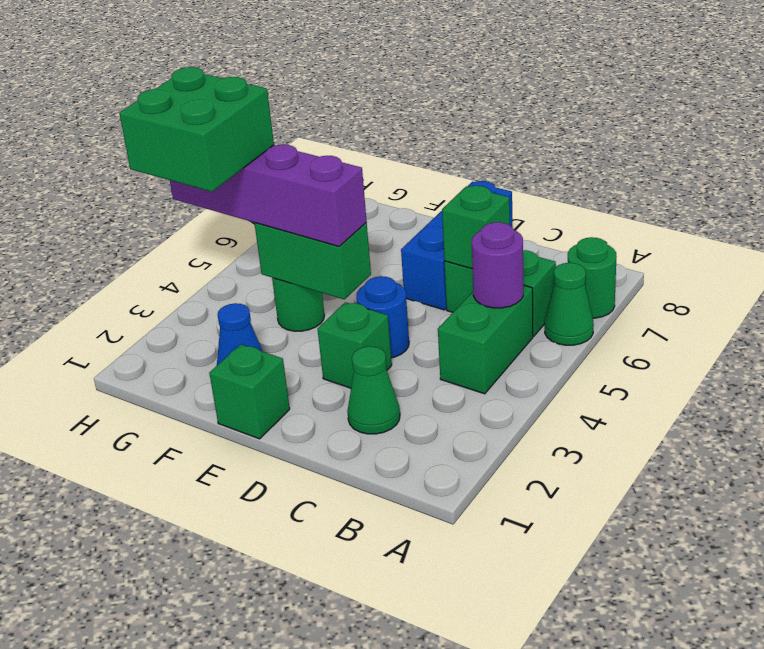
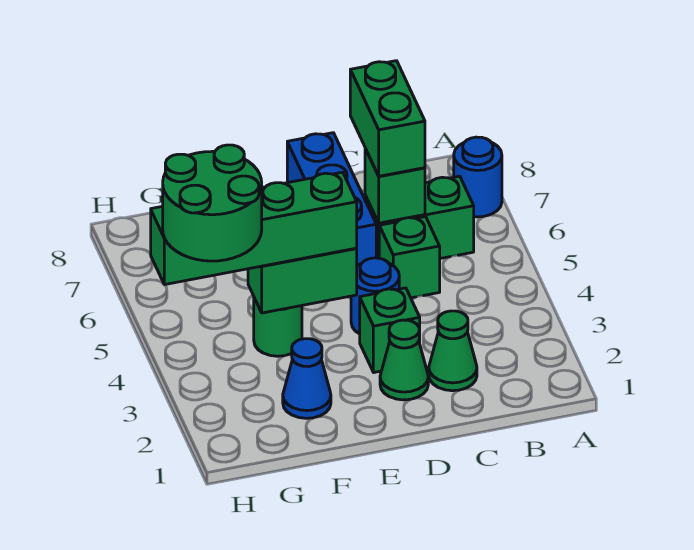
green 1x1 cone [545,263,594,345] -> green 1x1 cone moved to [380,320,428,400]
green 1x1 round brick [568,237,617,318] -> blue 1x1 round brick [454,137,502,217]
green 1x2 brick [438,285,533,394] -> green 1x2 brick moved to [350,61,425,176]
purple 1x1 round brick [472,222,523,308] -> none
green 1x1 brick [209,344,290,439] -> green 1x1 brick moved to [379,217,440,298]
purple 1x4 brick [170,145,367,246] -> green 1x4 brick [151,172,357,285]
green 2x2 brick [119,67,274,192] -> green 2x2 round brick [163,145,262,261]

